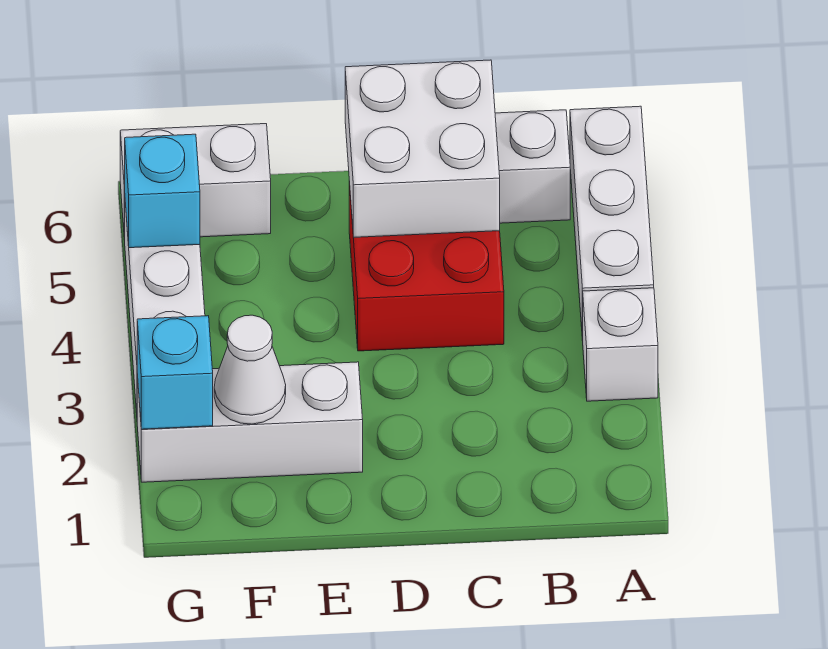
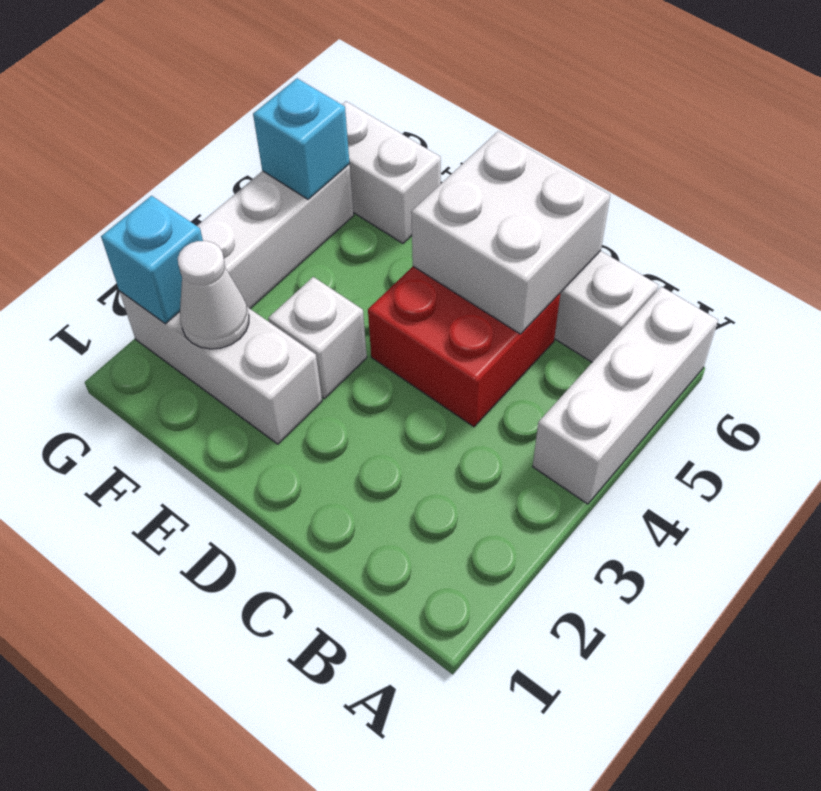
white 1x1 brick [583,288,658,401] -> white 1x1 brick moved to [268,277,367,399]

